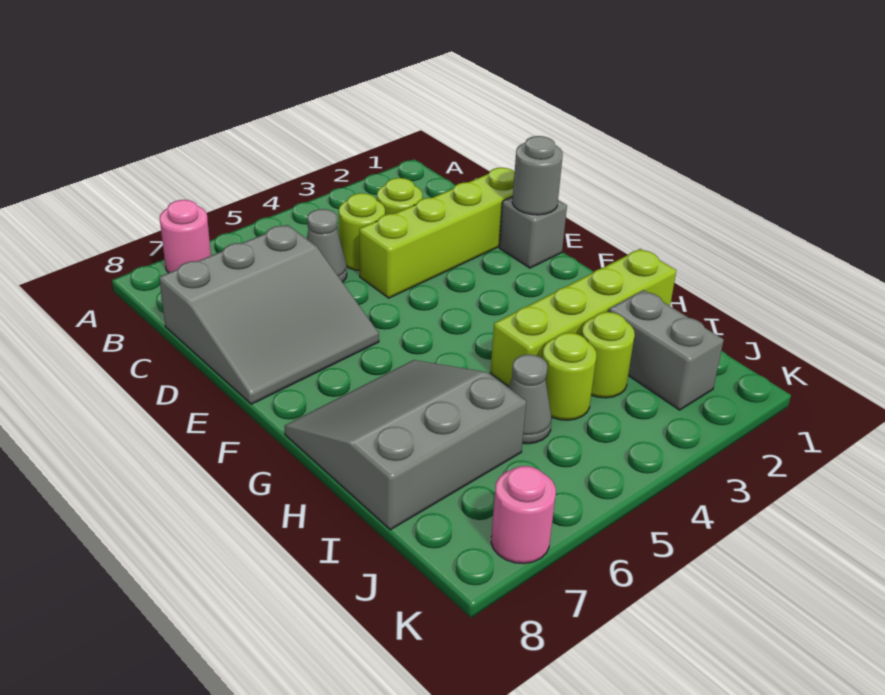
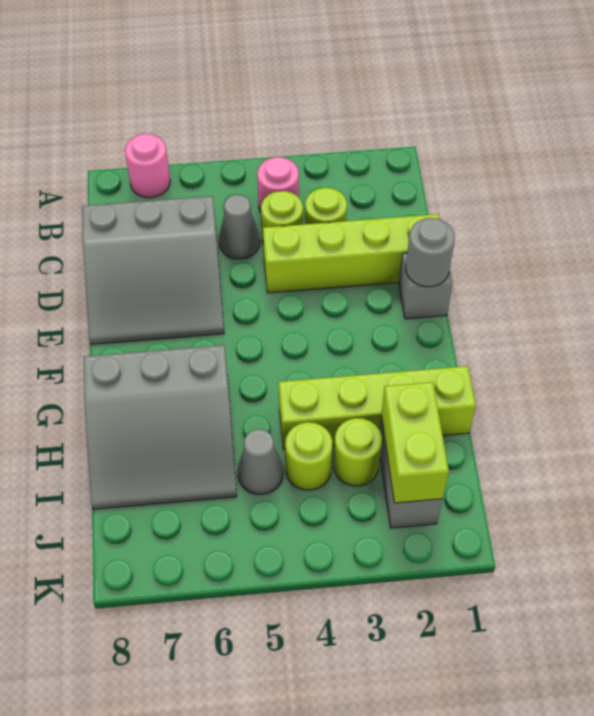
grey 3x3 slope [284,360,526,530] -> grey 3x3 slope turned to [84,345,237,509]
none -> lime 1x2 brick [381,382,449,503]
pink 1x1 round brick [491,466,556,564] -> pink 1x1 round brick moved to [257,157,299,212]

